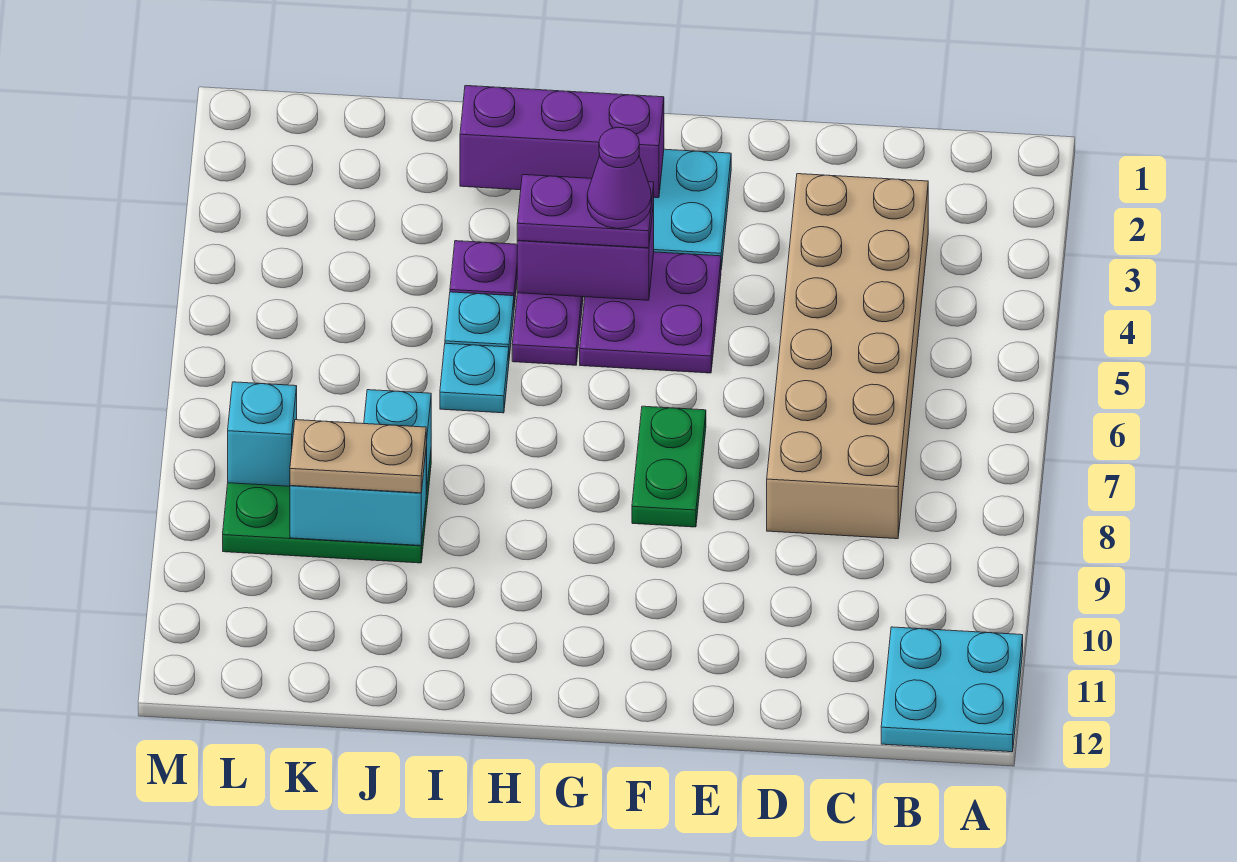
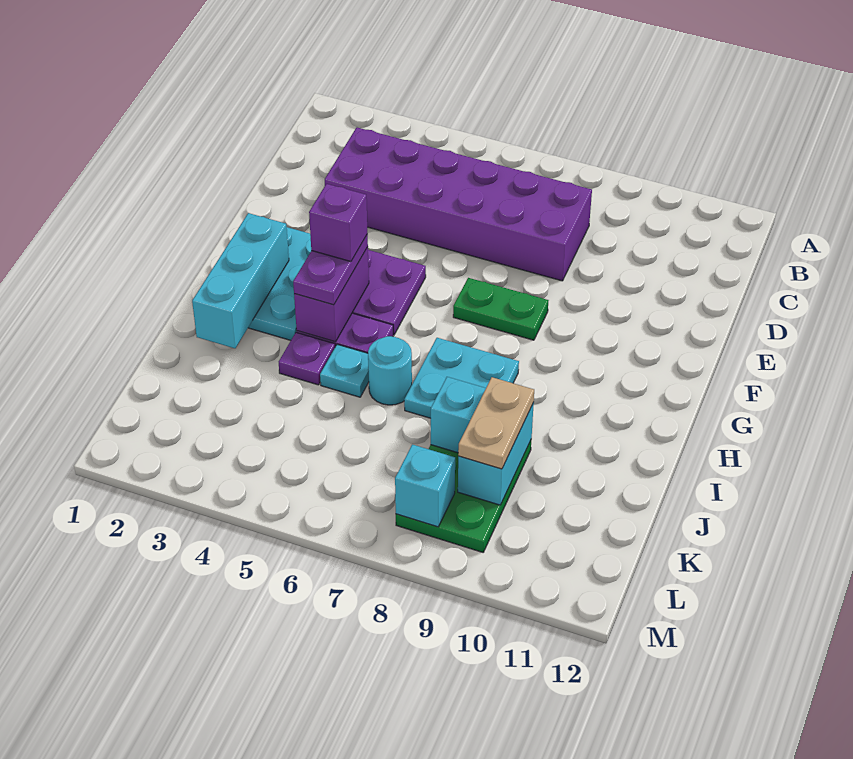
cyan 2x2 plate [881,627,1023,752] -> cyan 2x2 plate moved to [404,338,519,418]
tan 2x6 brick [767,174,928,539] -> purple 2x6 brick [325,127,592,281]
purple 1x3 brick [460,86,664,198] -> cyan 1x3 brick [192,213,289,348]
purple 1x1 cone [587,127,651,229] -> purple 1x1 brick [309,184,367,261]
cyan 1x1 plate [440,343,509,413] -> cyan 1x1 round brick [368,336,412,405]

